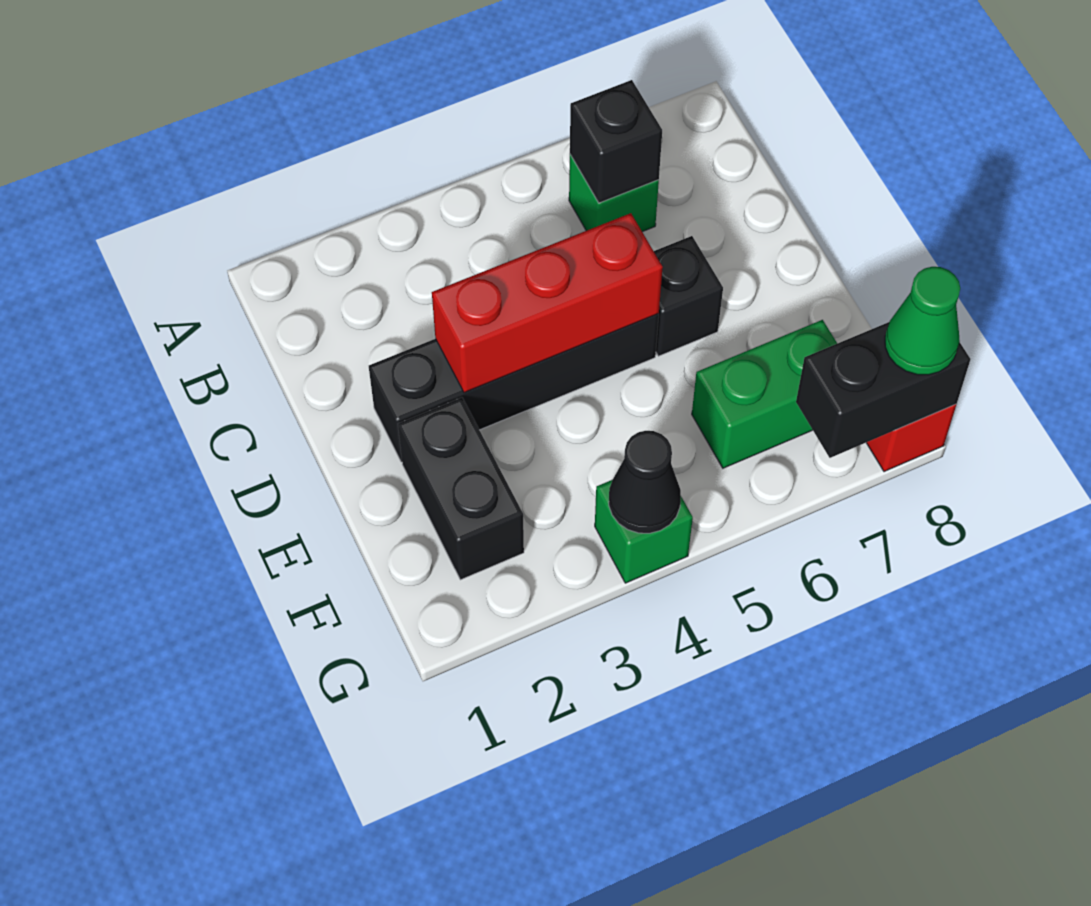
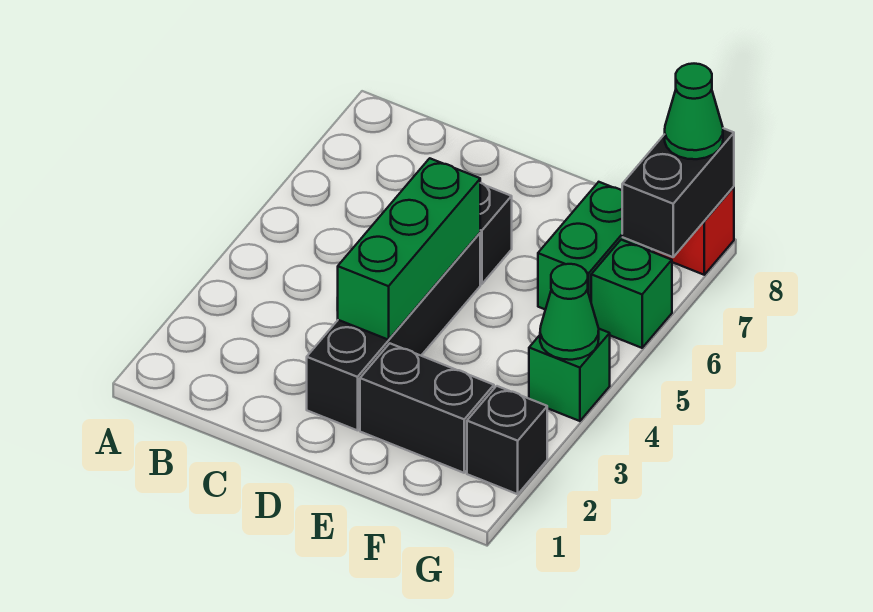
green 1x1 brick [569,155,659,232] -> green 1x1 brick moved to [591,240,672,348]
black 1x1 brick [570,80,662,203] -> black 1x1 brick moved to [467,386,547,494]
red 1x3 brick [432,213,663,393] -> green 1x3 brick [338,158,480,340]
black 1x1 cone [609,431,681,533] -> green 1x1 cone [540,264,599,360]

